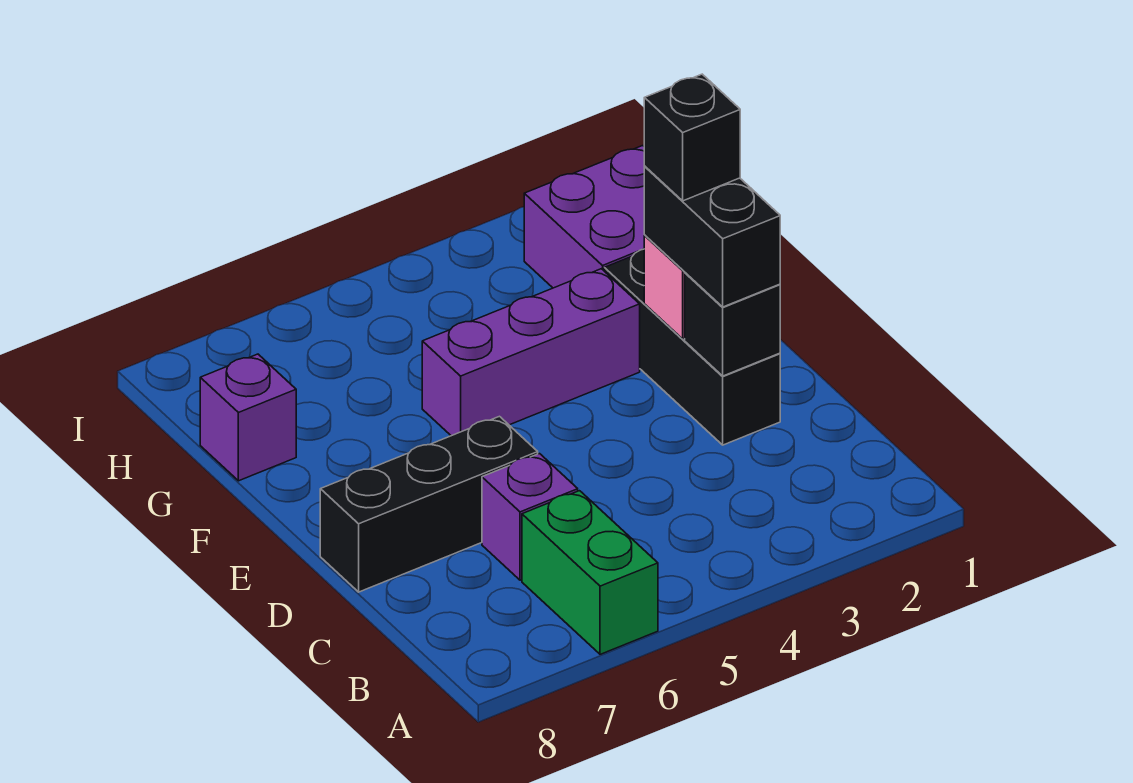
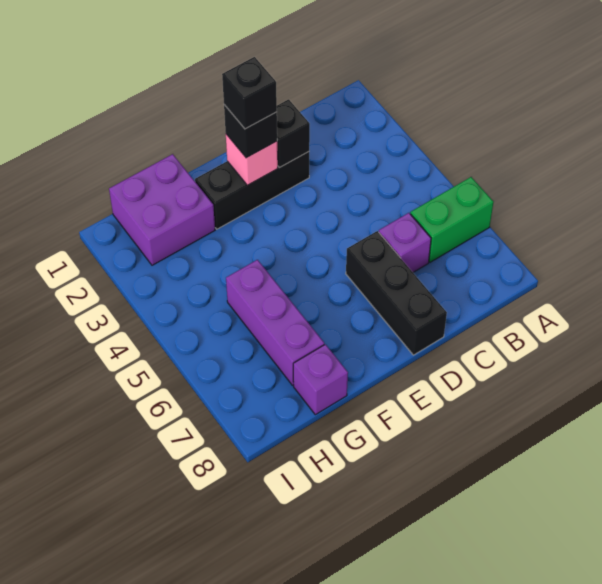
black 1x2 brick [644,167,780,307] -> black 1x1 brick [224,105,277,158]
purple 1x3 brick [422,269,640,436] -> purple 1x3 brick moved to [226,260,324,385]

